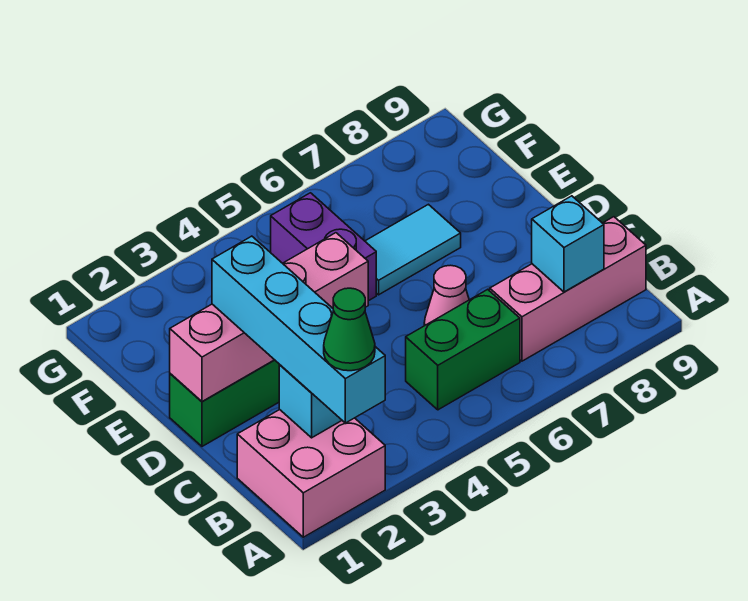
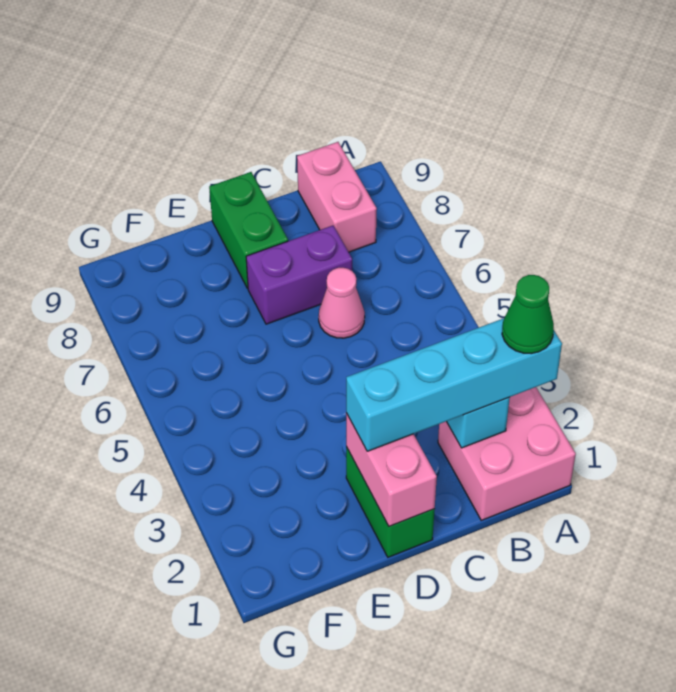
green 1x2 brick [406,289,520,410] -> green 1x2 brick moved to [209,172,288,288]
pink 1x3 brick [490,217,646,361] -> pink 1x2 brick [297,142,377,252]
cyan 1x1 brick [532,196,604,292] -> none
pink 1x4 brick [170,233,368,401] -> pink 1x2 brick [346,413,437,526]
purple 1x2 brick [271,193,376,301] -> purple 1x2 brick moved to [246,226,352,324]
cyan 1x2 tile [365,204,461,295] -> none

